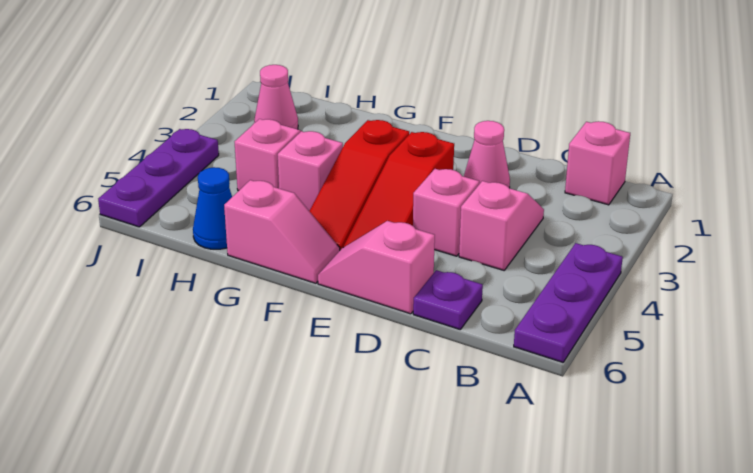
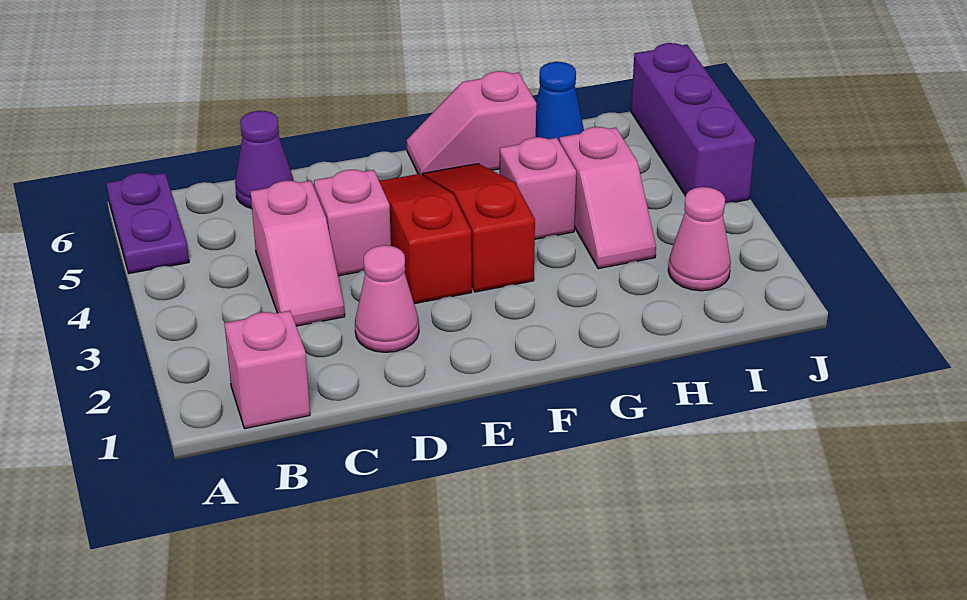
purple 1x3 plate [514,243,623,362] -> purple 1x2 plate [106,173,189,273]
purple 1x1 plate [413,270,483,329] -> purple 1x1 cone [235,111,293,208]
pink 1x2 slope [318,221,435,314] -> none
purple 1x3 plate [98,129,219,227] -> purple 1x3 brick [631,43,755,203]

